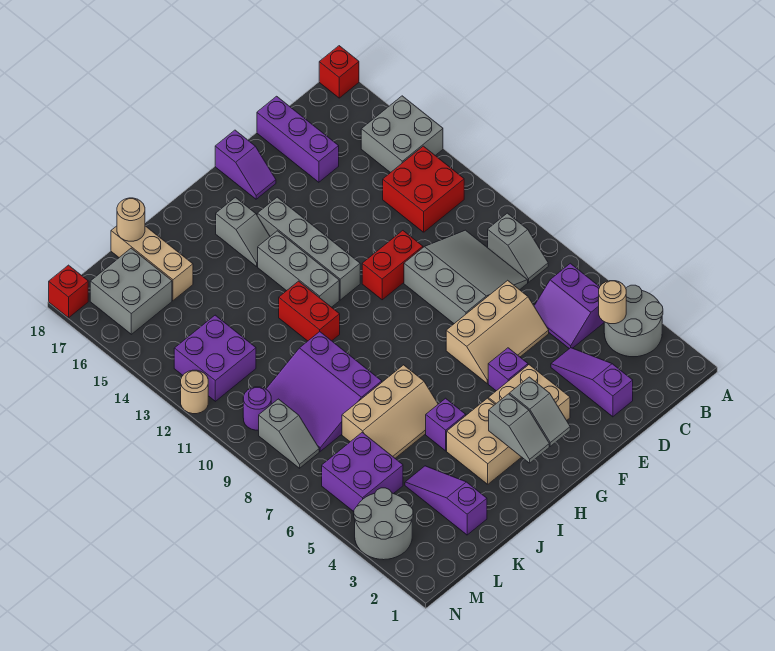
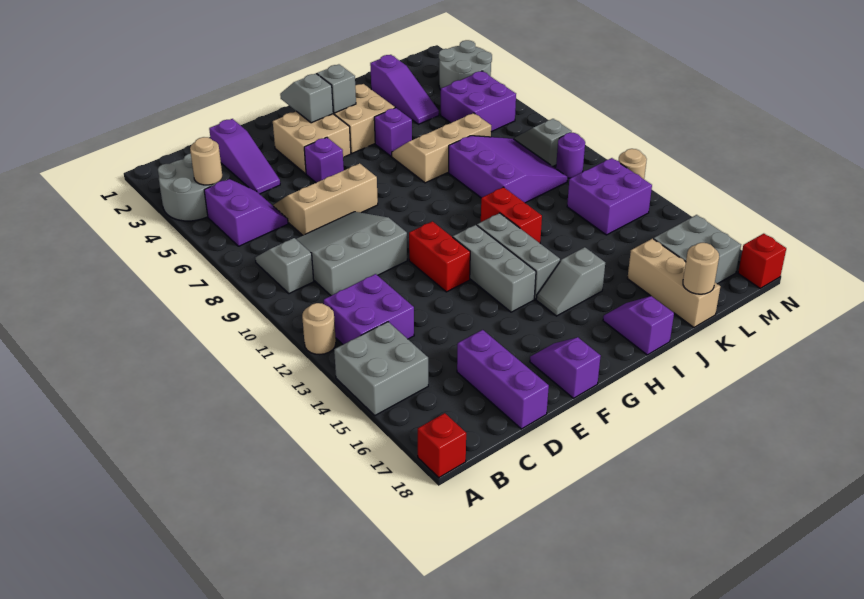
none -> tan 1x1 round brick [302,303,336,355]
red 2x2 brick [383,146,464,232] -> purple 2x2 brick [324,274,414,344]
grey 3x3 slope [404,230,528,324] -> grey 3x3 slope turned to [296,212,407,296]
red 1x2 brick [362,231,423,300] -> red 1x2 brick turned to [409,221,470,292]
grey 1x4 brick [257,197,360,300] -> grey 1x3 brick [453,225,536,312]
grey 1x2 slope [216,197,270,267] -> grey 1x2 slope turned to [536,247,605,316]
none -> purple 1x2 slope [603,296,674,355]

